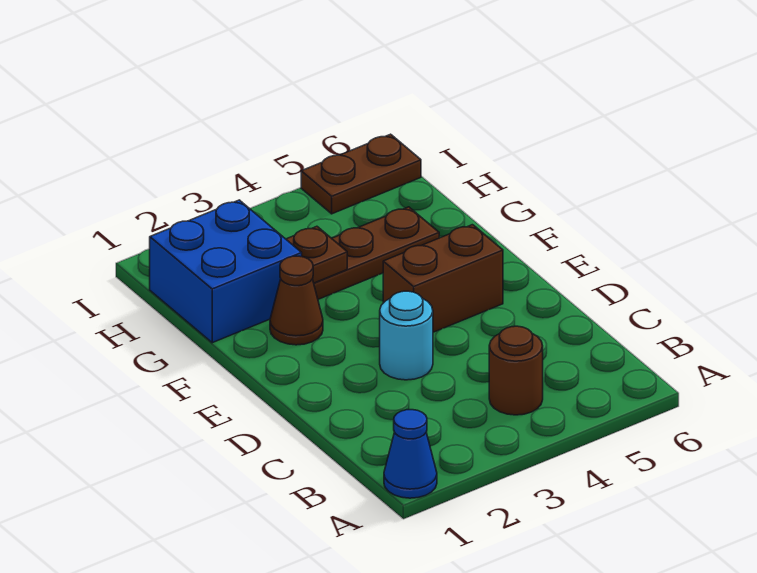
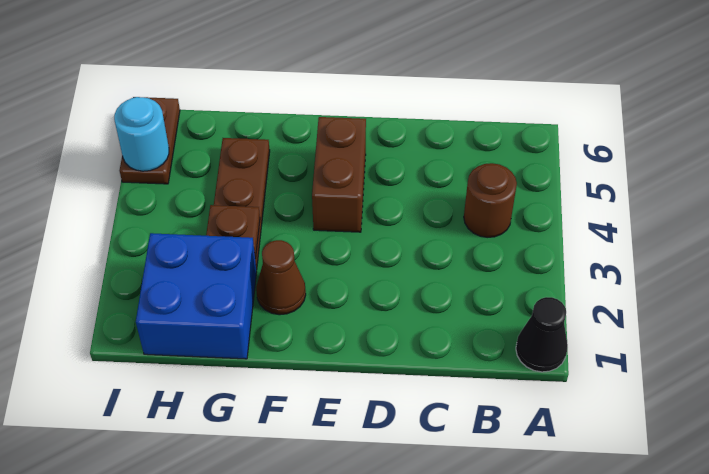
blue 1x1 cone [384,410,437,498] -> black 1x1 cone [516,297,568,372]
cyan 1x1 round brick [380,291,433,380] -> cyan 1x1 round brick moved to [114,97,169,171]

